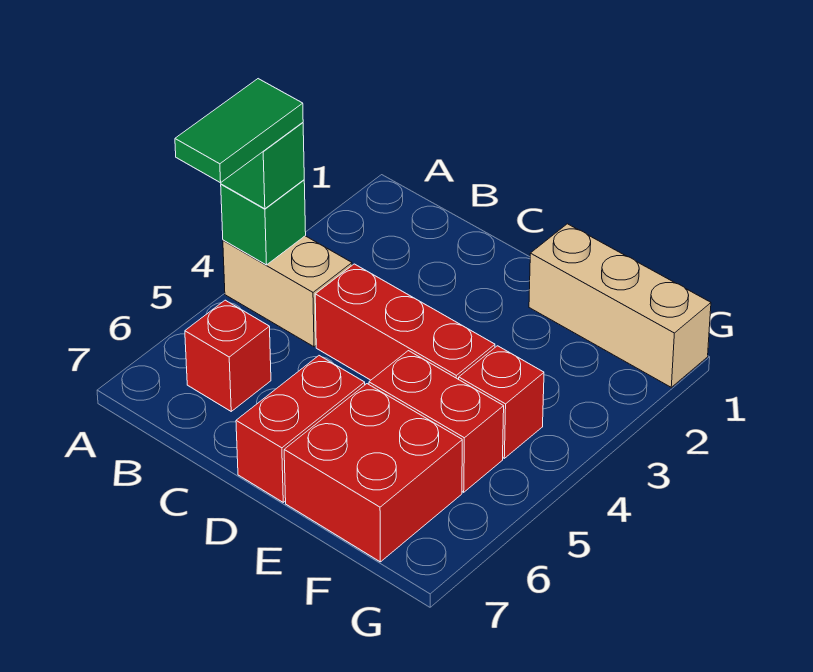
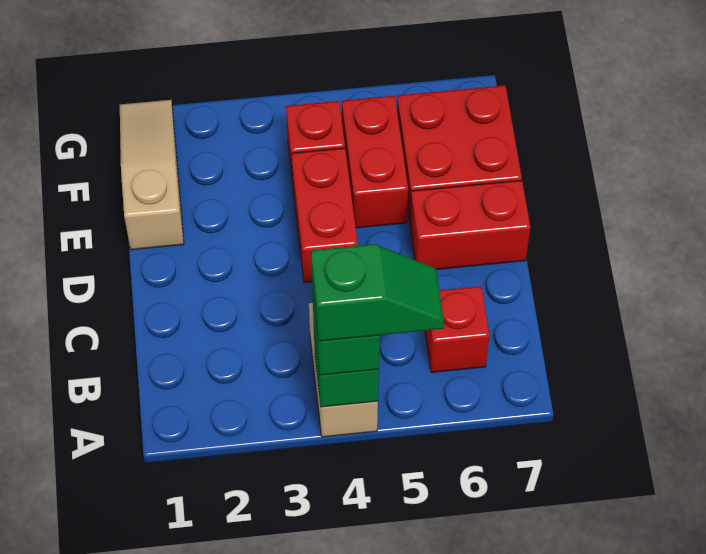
green 1x2 tile [175,79,303,183] -> green 1x2 slope [311,244,444,341]
red 1x3 brick [315,264,495,380] -> red 1x2 brick [292,148,358,282]
tan 1x3 brick [529,224,711,387] -> tan 1x3 slope [120,100,184,250]

